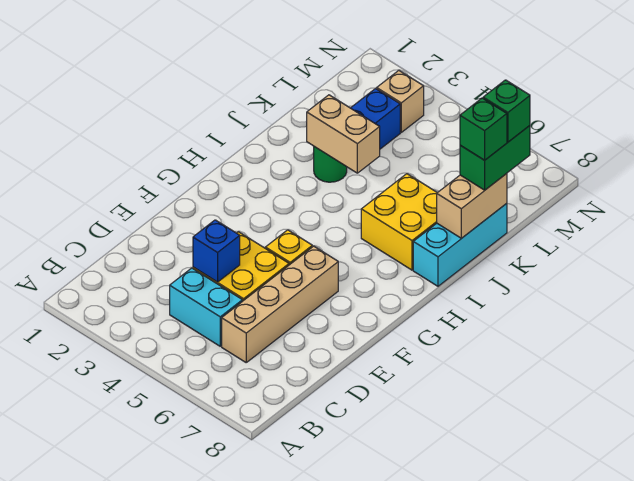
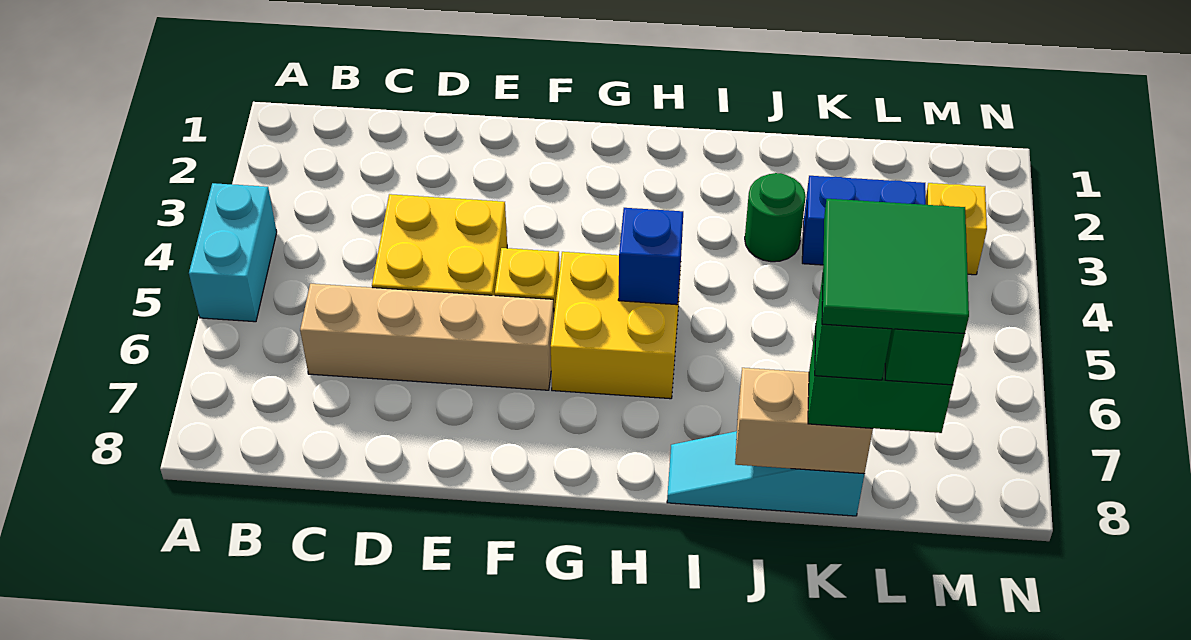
cyan 1x2 brick [170,268,242,346] -> cyan 1x2 brick moved to [189,183,277,322]
blue 1x1 brick [193,220,240,282] -> blue 1x1 brick moved to [618,208,683,305]
yellow 2x2 brick [361,174,437,270] -> yellow 2x2 brick moved to [551,252,681,399]
cyan 1x3 brick [413,203,507,286] -> cyan 1x3 slope [667,431,864,516]
tan 1x2 brick [307,95,380,173] -> none
none -> green 2x2 tile [822,199,969,334]
tan 1x1 brick [377,71,424,132] -> yellow 1x1 brick [926,183,987,275]

